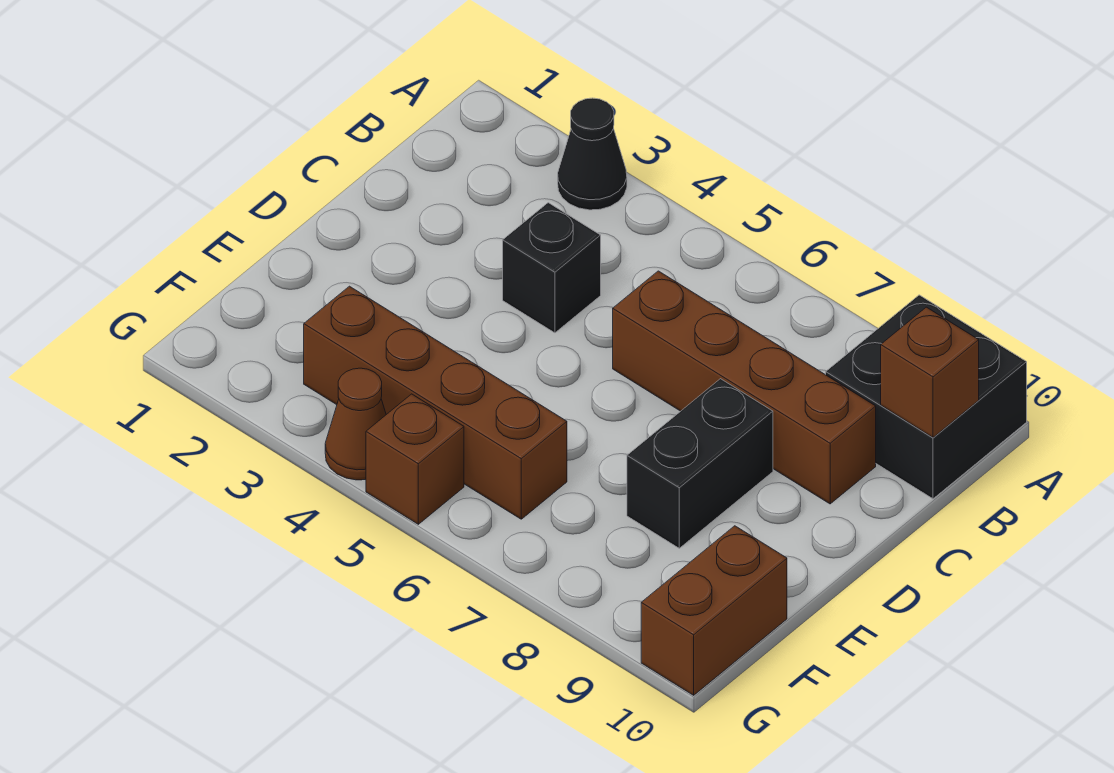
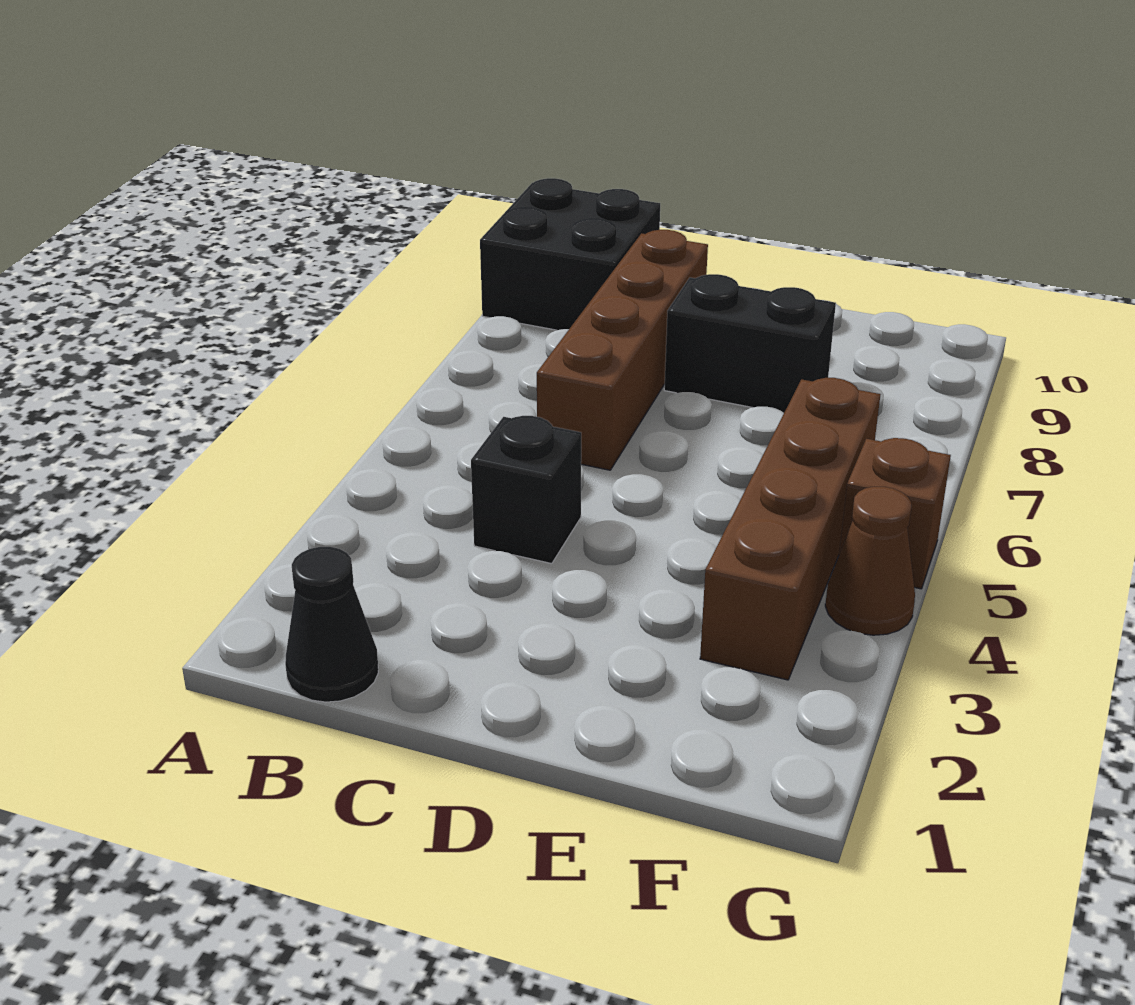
black 1x1 cone [558,98,627,210] -> black 1x1 cone moved to [285,547,378,702]
brown 1x1 brick [881,307,979,437] -> none
brown 1x2 brick [641,526,787,695] -> none

